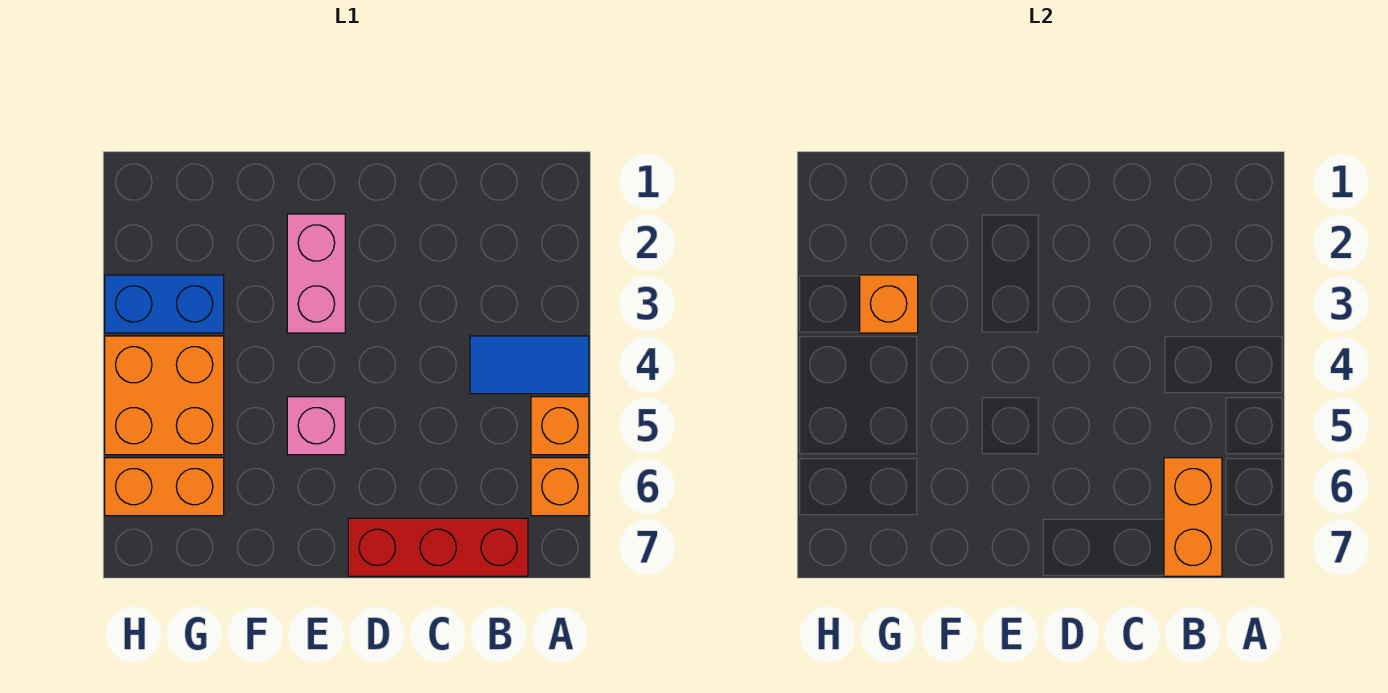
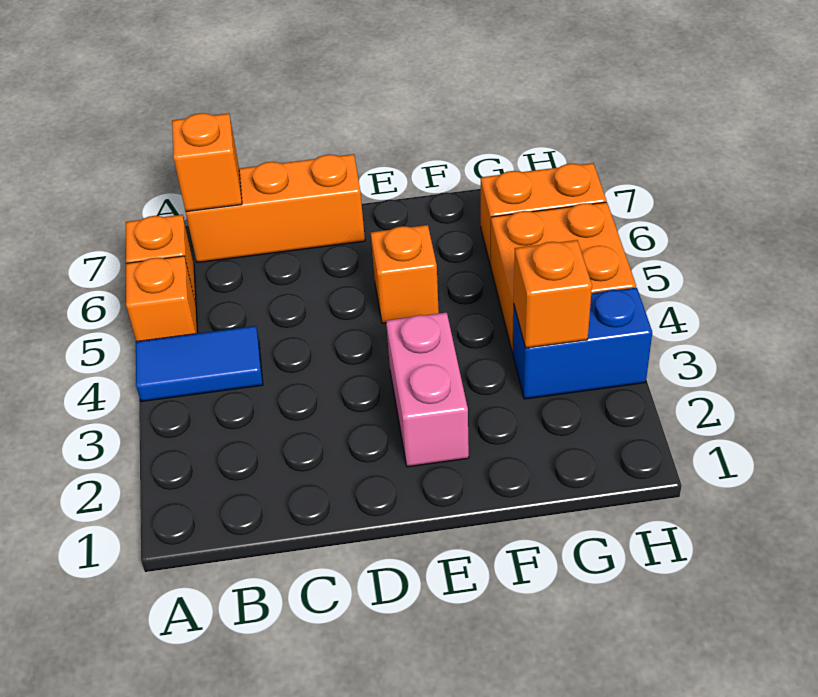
orange 1x2 brick [1164,458,1222,576] -> orange 1x1 brick [172,113,242,212]
red 1x3 brick [348,518,528,576] -> orange 1x3 brick [186,154,365,263]
pink 1x1 brick [287,397,345,455] -> orange 1x1 brick [371,225,439,323]

